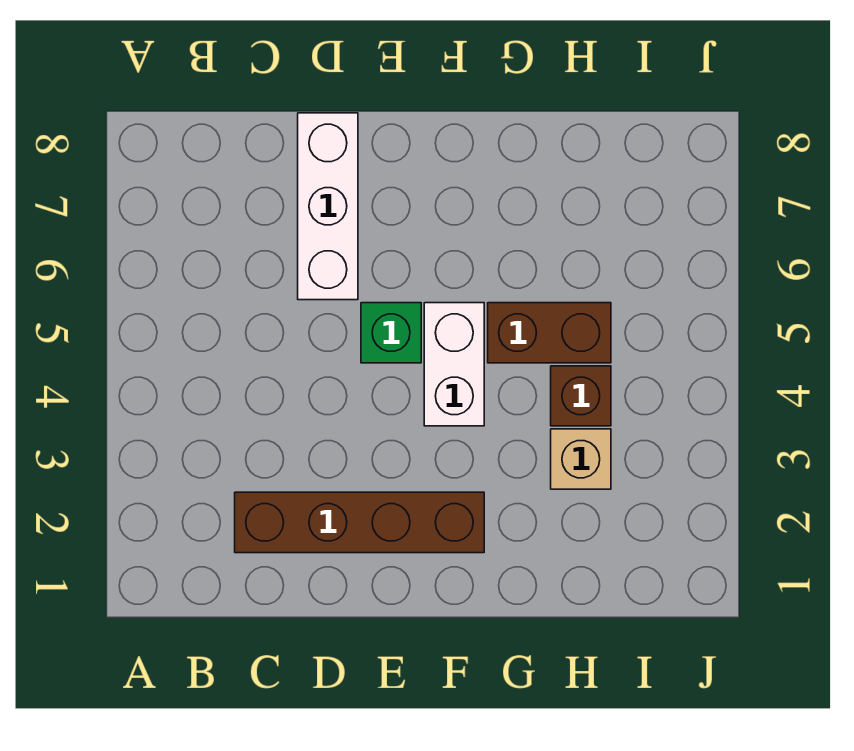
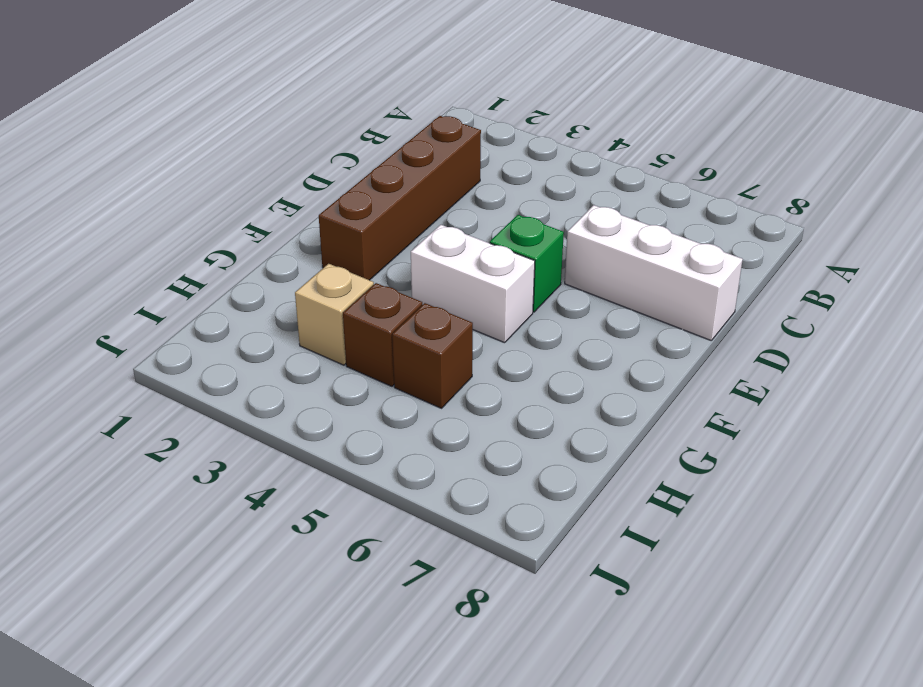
brown 1x2 brick [488,303,611,363] -> brown 1x1 brick [392,303,473,408]

